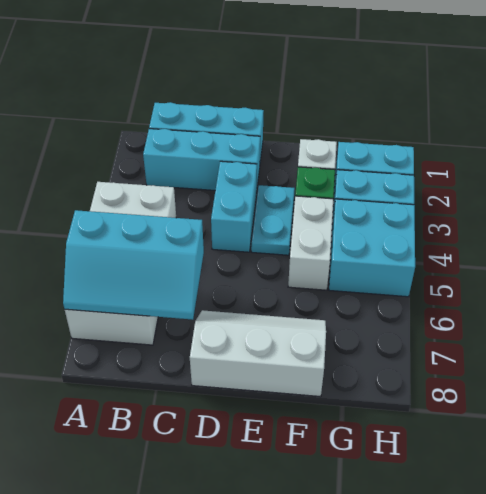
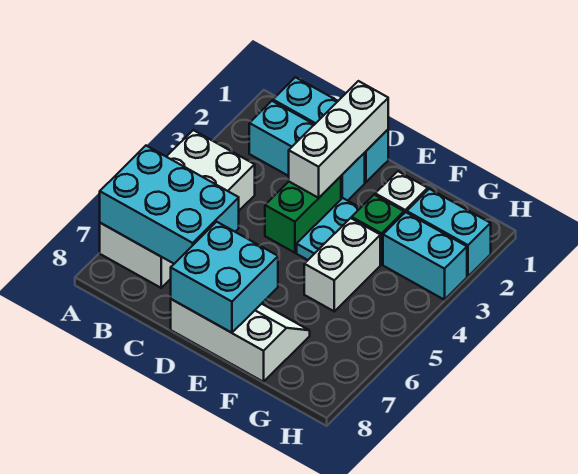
cyan 2x3 slope [63,210,204,320] -> cyan 2x3 brick [100,146,239,264]
none -> white 1x3 brick [289,81,388,198]
cyan 1x2 brick [211,161,257,252] -> green 1x2 brick [265,176,341,253]
cyan 2x2 brick [329,199,415,297] -> cyan 2x2 brick moved to [171,222,278,333]

